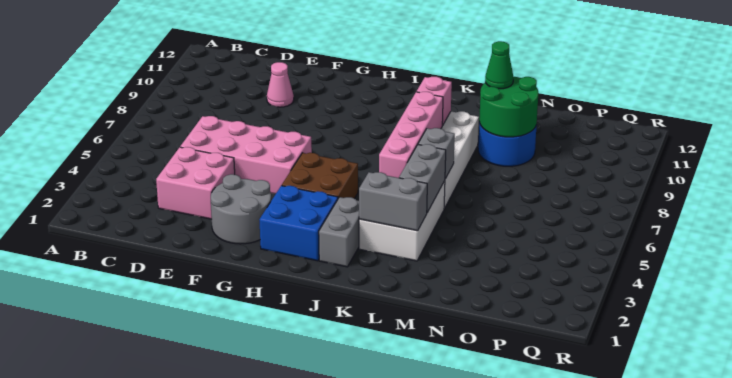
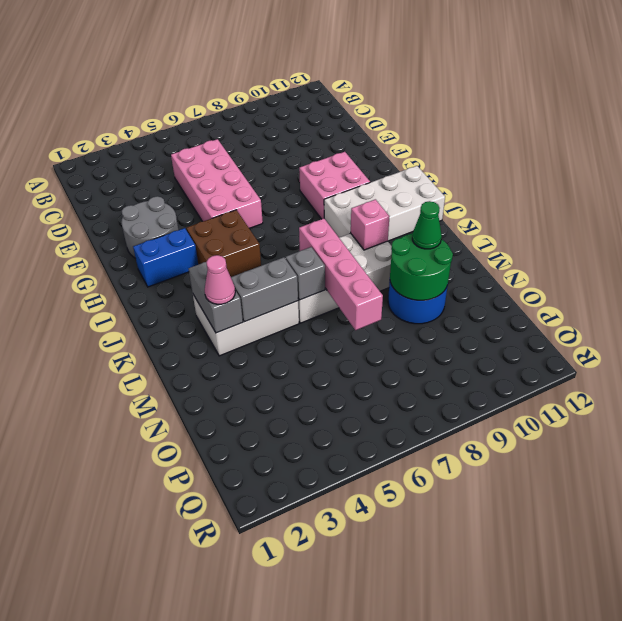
pink 2x2 brick [156,147,235,219] -> pink 2x2 brick moved to [299,152,370,219]
pink 1x1 cone [267,62,294,107] -> pink 1x1 cone moved to [205,255,235,304]
blue 2x2 brick [259,186,338,261] -> blue 1x2 brick [133,228,198,287]
none -> white 2x4 brick [324,166,445,241]
grey 1x2 brick [319,197,359,267] -> none
pink 1x4 brick [379,92,443,178] -> pink 1x4 brick turned to [299,219,383,330]

